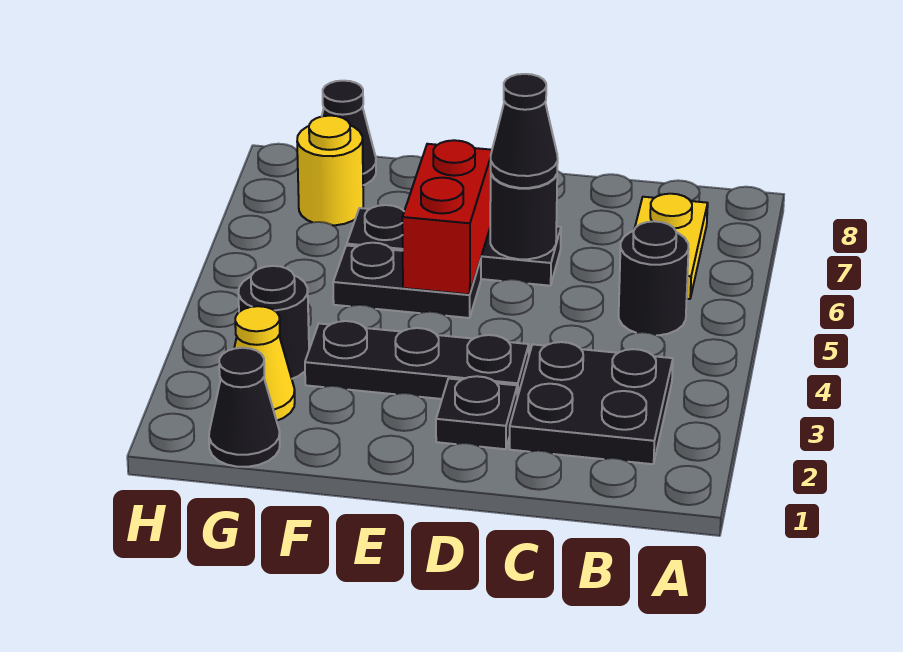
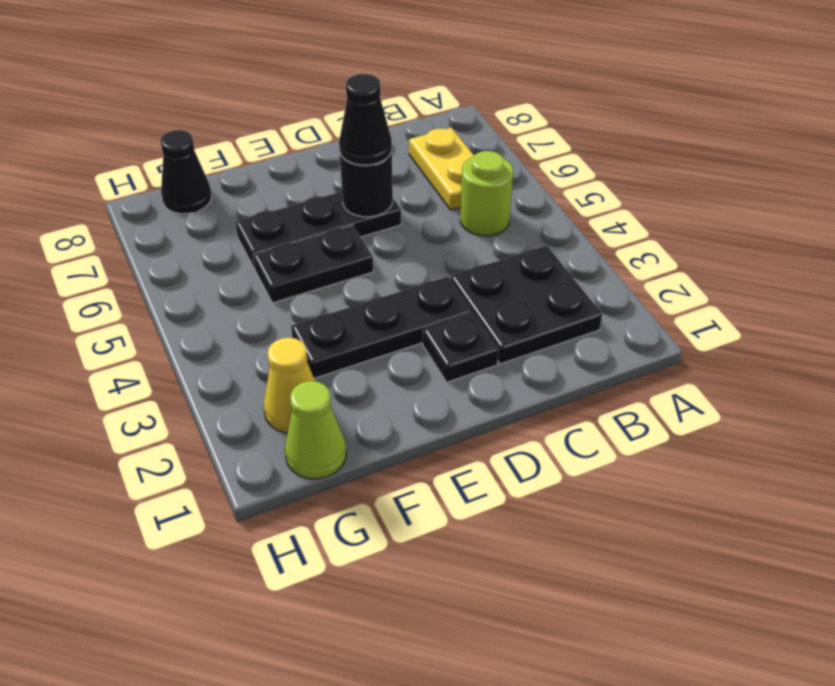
black 1x1 round brick [619,221,689,335] -> lime 1x1 round brick [460,151,513,236]
red 1x2 brick [402,140,492,294] -> none
black 1x1 cone [209,348,280,467] -> lime 1x1 cone [285,381,346,479]
black 1x1 round brick [238,266,309,379] -> none
yellow 1x1 round brick [297,116,363,225] -> none

